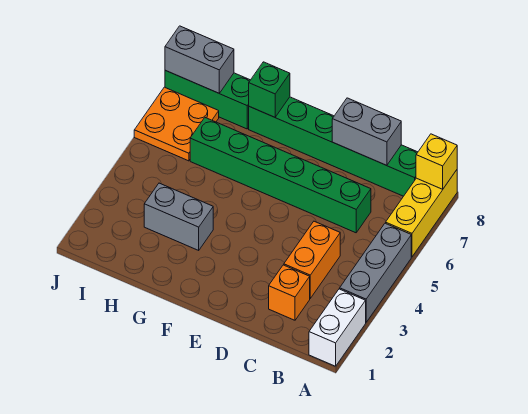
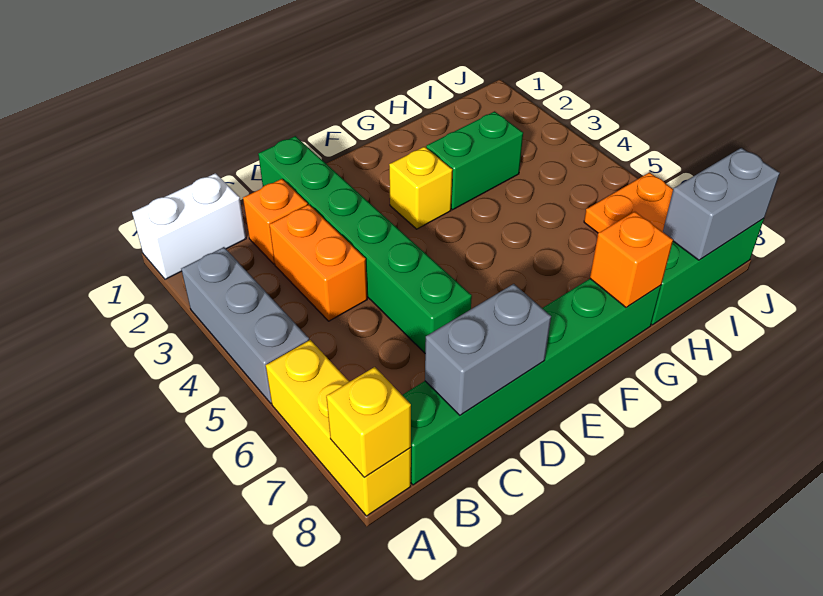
white 1x2 brick [309,289,366,366] -> white 1x2 brick turned to [132,173,246,279]
green 1x6 brick [190,118,371,233] -> green 1x6 brick turned to [258,136,472,353]
none -> yellow 1x1 brick [389,147,452,229]
grey 1x2 brick [144,183,213,250] -> green 1x2 brick [426,111,523,210]
green 1x1 brick [249,62,290,117] -> orange 1x1 brick [590,212,673,308]

